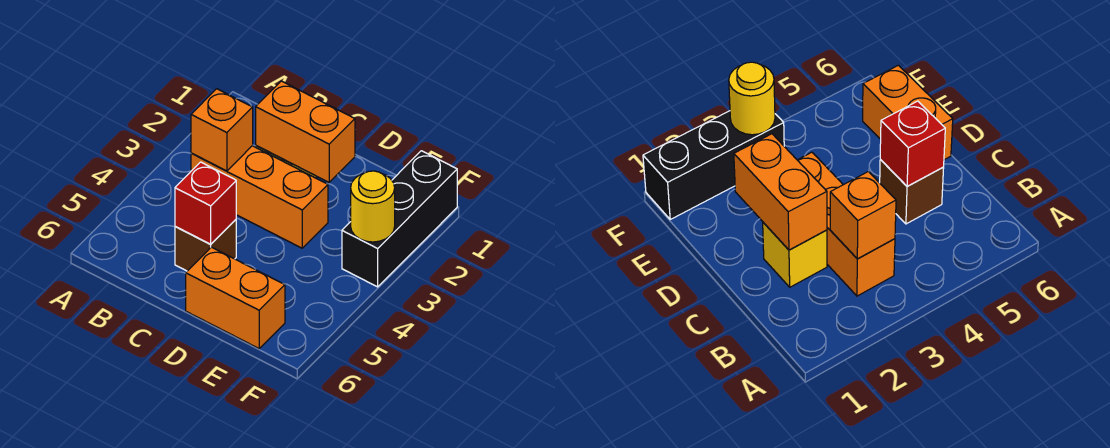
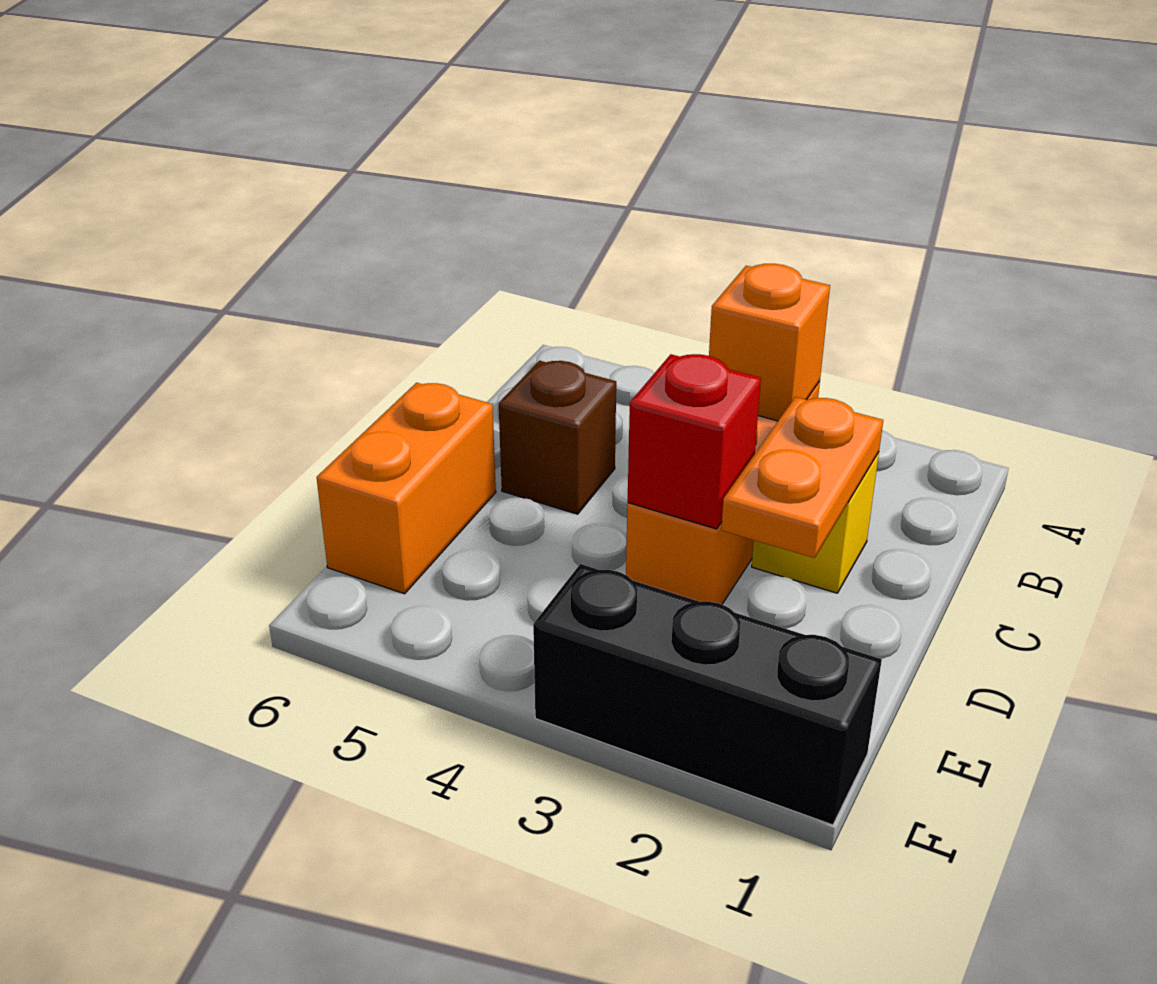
orange 1x2 brick [256,81,355,182] -> orange 1x2 plate [721,397,883,558]
red 1x1 brick [175,162,236,244] -> red 1x1 brick moved to [628,354,761,529]
yellow 1x1 round brick [351,171,395,242] -> none

